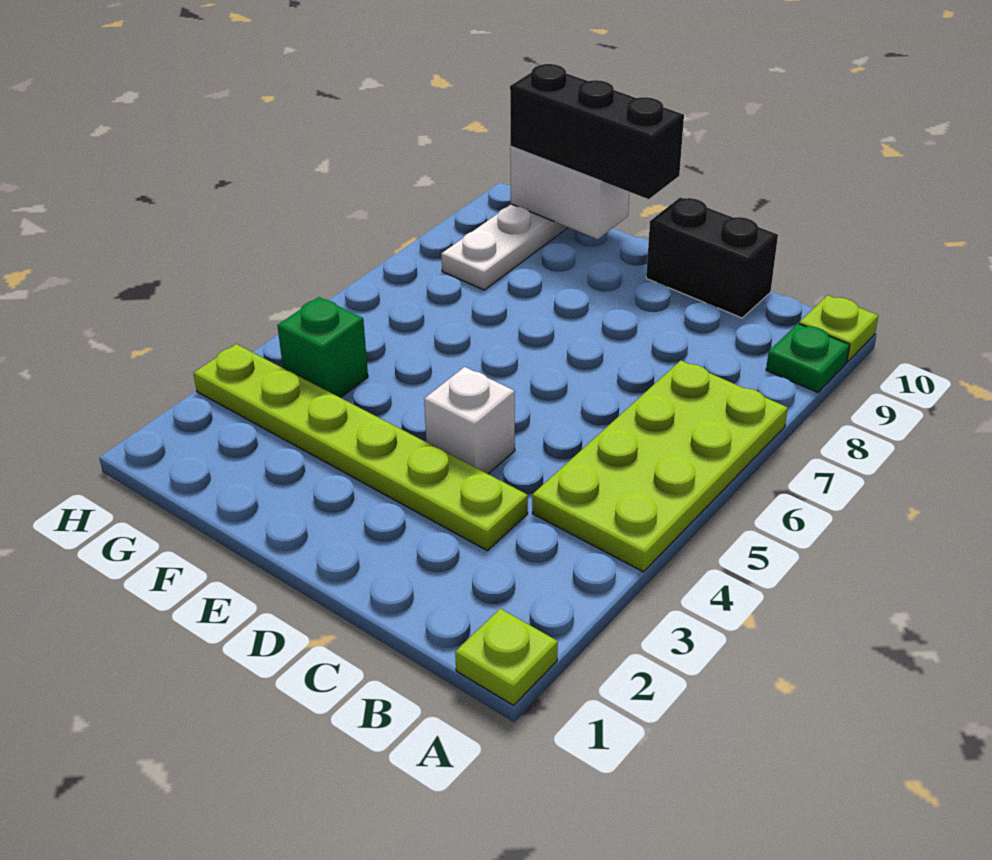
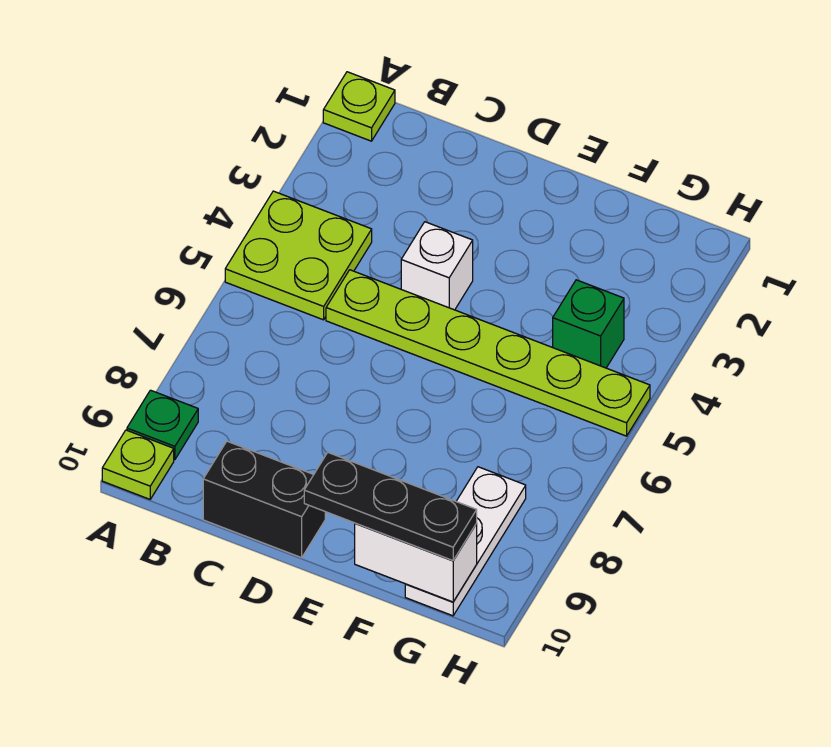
lime 2x4 plate [532,360,788,572] -> lime 2x2 plate [225,191,372,320]
lime 1x6 plate [193,344,528,551] -> lime 1x6 plate moved to [326,270,650,436]
black 1x3 brick [510,64,684,199] -> black 1x3 plate [304,452,477,560]

